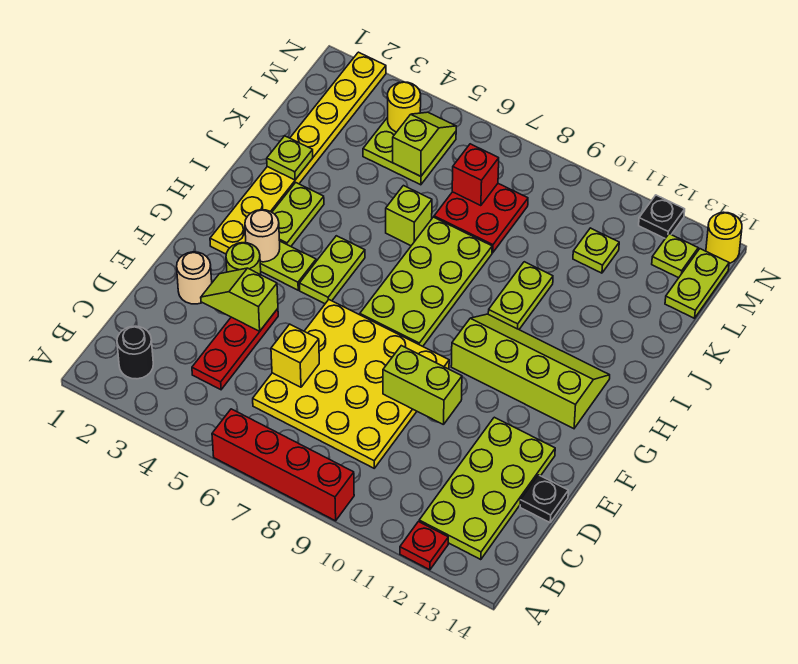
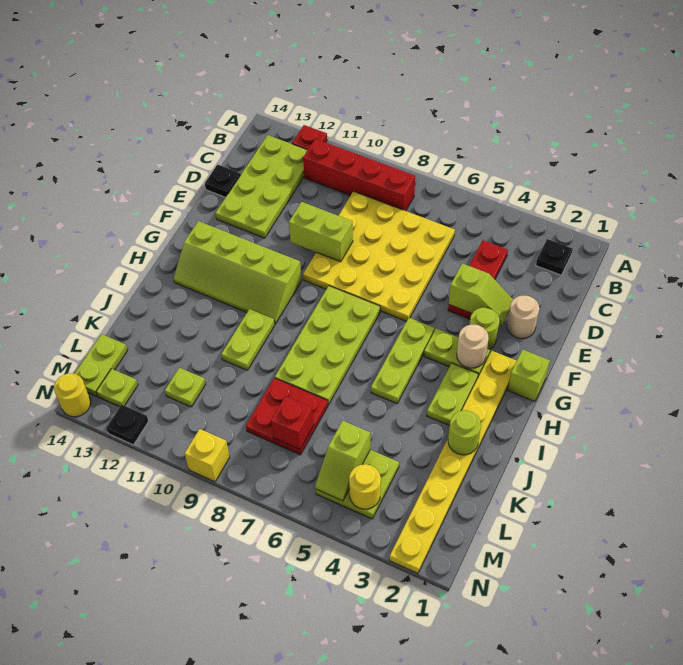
red 1x4 brick [212,409,354,521] -> red 1x4 brick moved to [303,139,415,211]
black 1x1 round brick [117,326,153,379] -> black 1x1 plate [536,239,573,275]
yellow 1x1 brick [271,324,319,387] -> yellow 1x1 brick moved to [185,429,230,482]
lime 1x2 plate [300,236,365,304] -> lime 1x3 plate [371,318,435,404]
lime 1x1 plate [267,136,313,180] -> lime 1x1 round brick [448,411,481,455]
lime 1x1 brick [386,186,432,246] -> lime 1x1 brick moved to [508,350,550,401]

